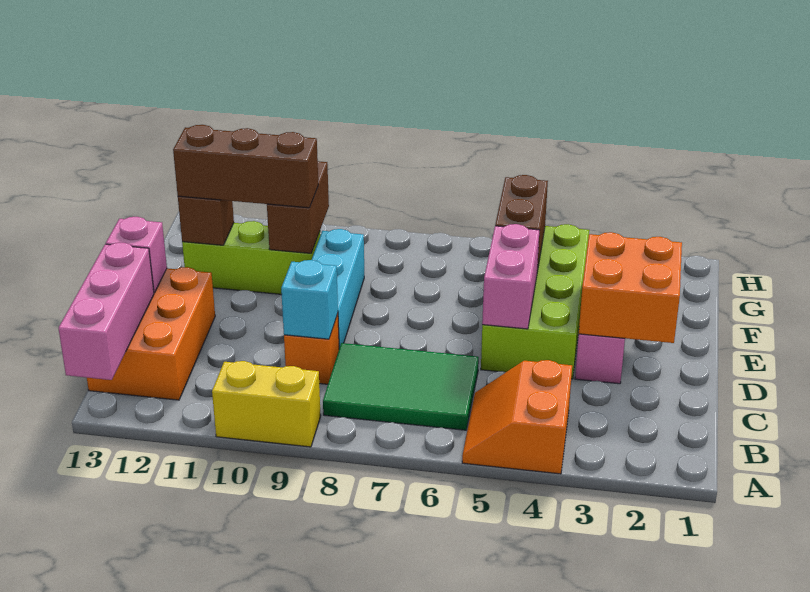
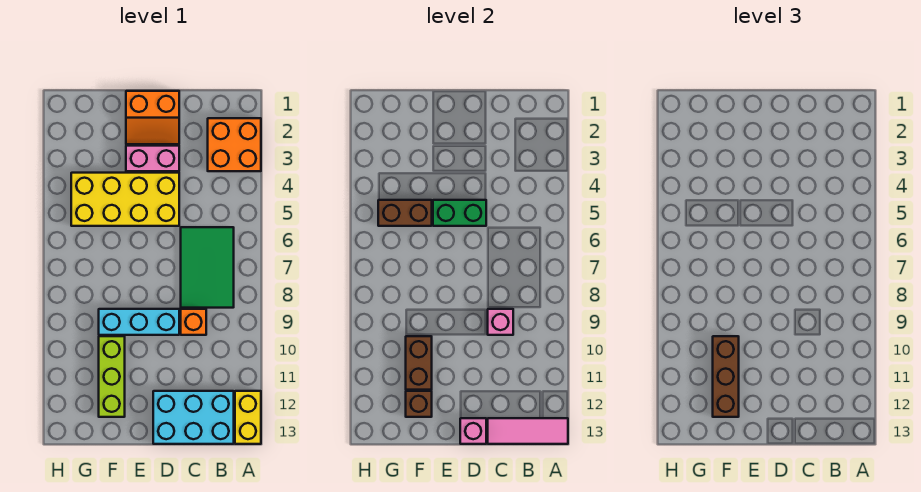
orange 2x2 slope [462,360,572,474] -> orange 2x2 slope moved to [126,91,179,144]
yellow 1x2 brick [212,361,321,447] -> yellow 1x2 brick moved to [235,391,261,444]
pink 1x3 brick [58,243,154,380] -> pink 1x3 tile [488,418,568,444]
orange 2x3 brick [87,267,215,400] -> cyan 2x3 brick [153,391,234,444]
cyan 1x1 brick [281,260,338,339] -> pink 1x1 brick [488,309,513,335]
orange 2x2 brick [579,232,682,343] -> orange 2x2 brick moved to [208,118,261,171]
lime 2x4 brick [481,224,589,379] -> yellow 2x4 brick [71,173,179,226]
pink 1x2 brick [482,224,539,329] -> green 1x2 brick [433,200,486,226]
brown 1x2 brick [267,161,329,253] -> brown 1x2 brick turned to [406,336,432,390]

